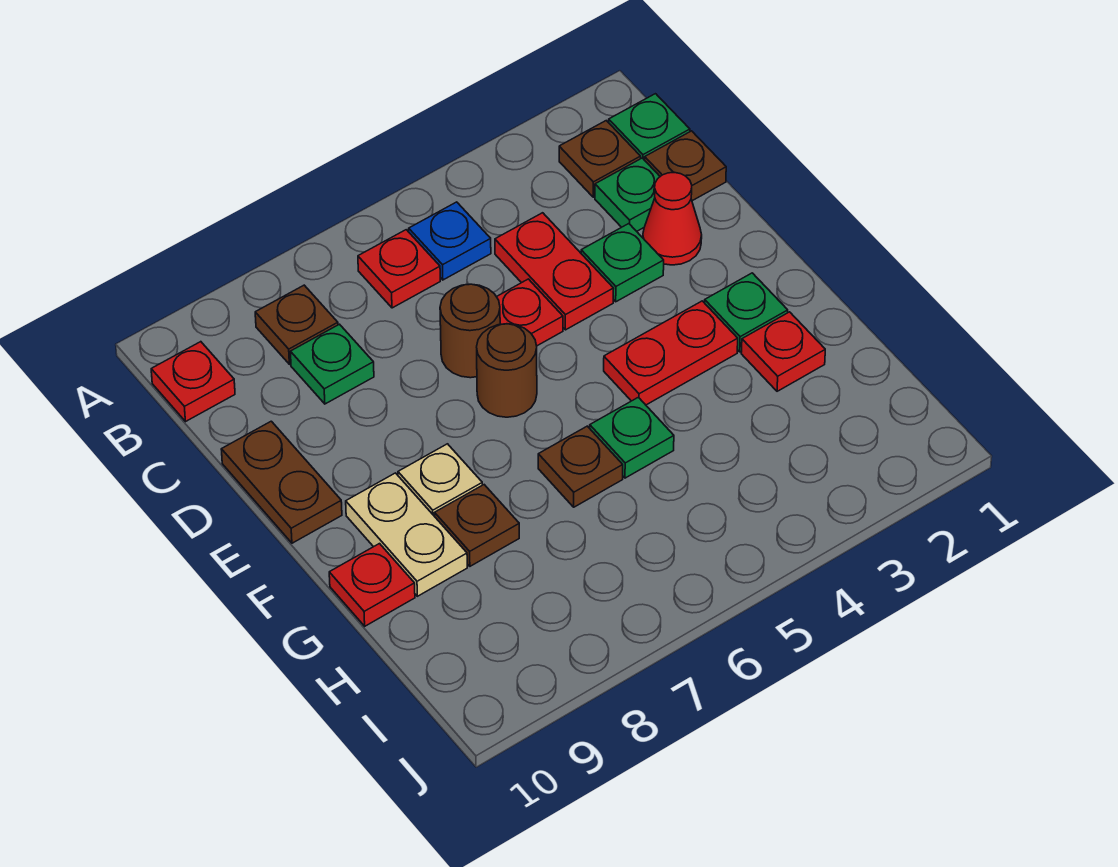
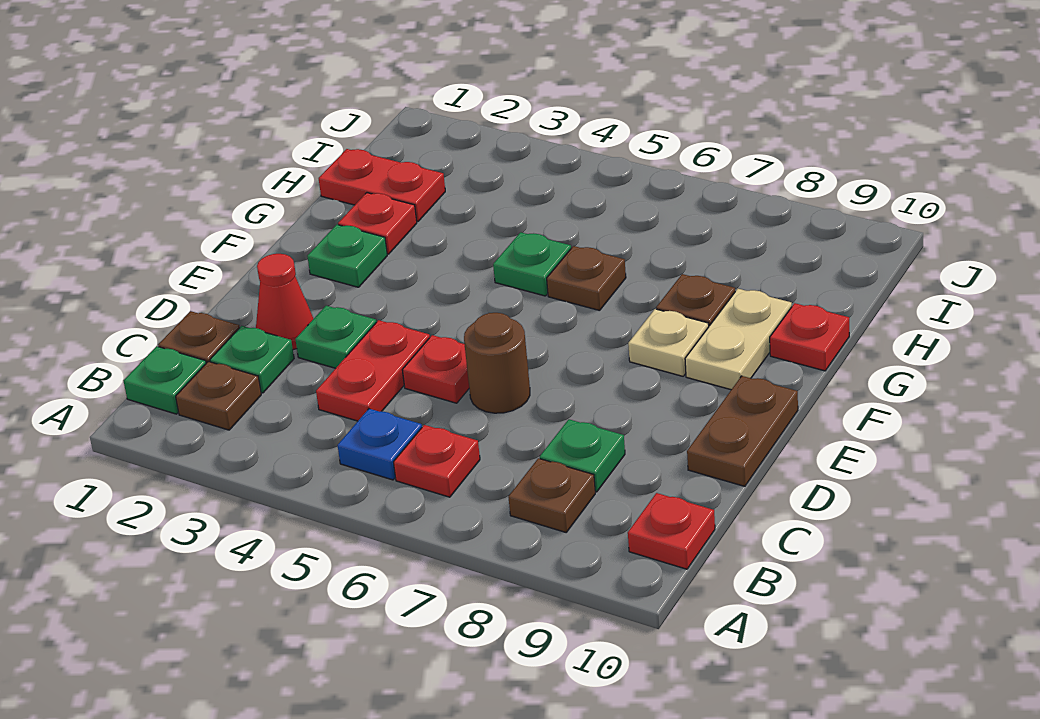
brown 1x1 round brick [477,324,537,417] -> none
red 1x2 plate [604,301,738,405] -> red 1x2 plate moved to [319,149,445,222]

